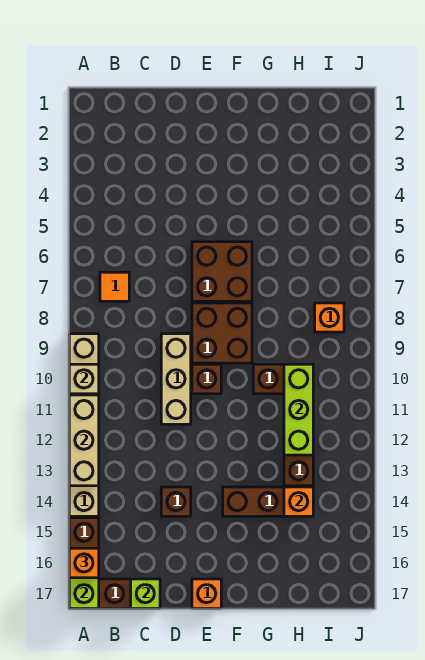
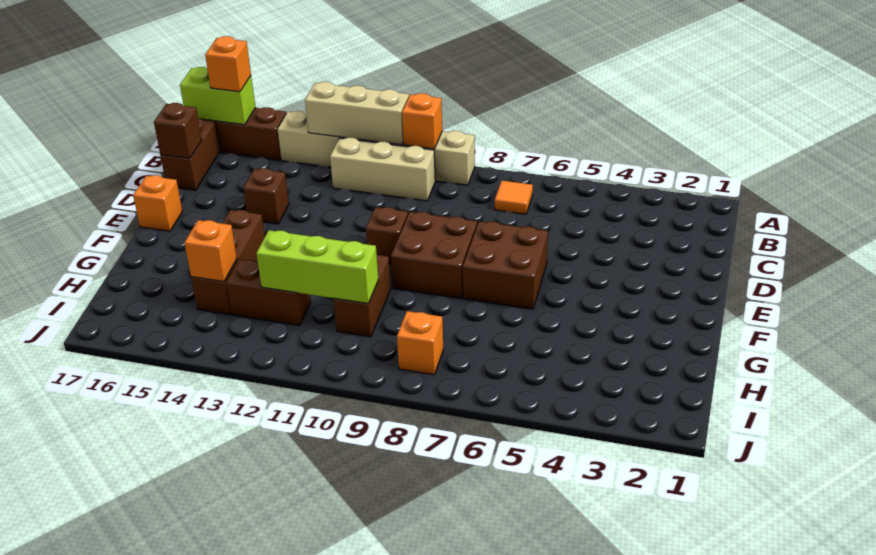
tan 1x1 brick [69,364,99,394] -> orange 1x1 brick [402,93,442,149]
lime 1x1 brick [131,579,160,608] -> brown 1x1 brick [154,103,202,158]
tan 1x3 brick [161,334,191,424] -> tan 1x3 brick moved to [330,138,435,201]

